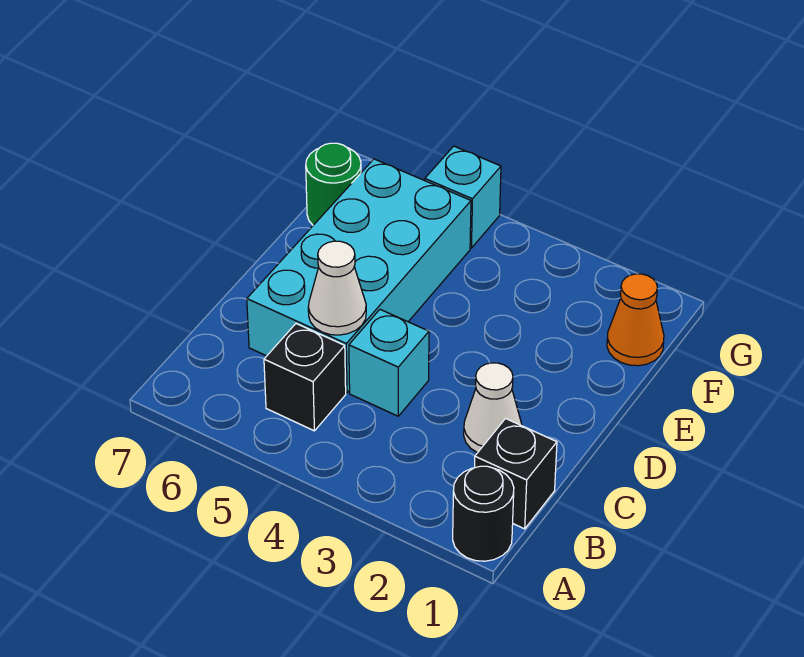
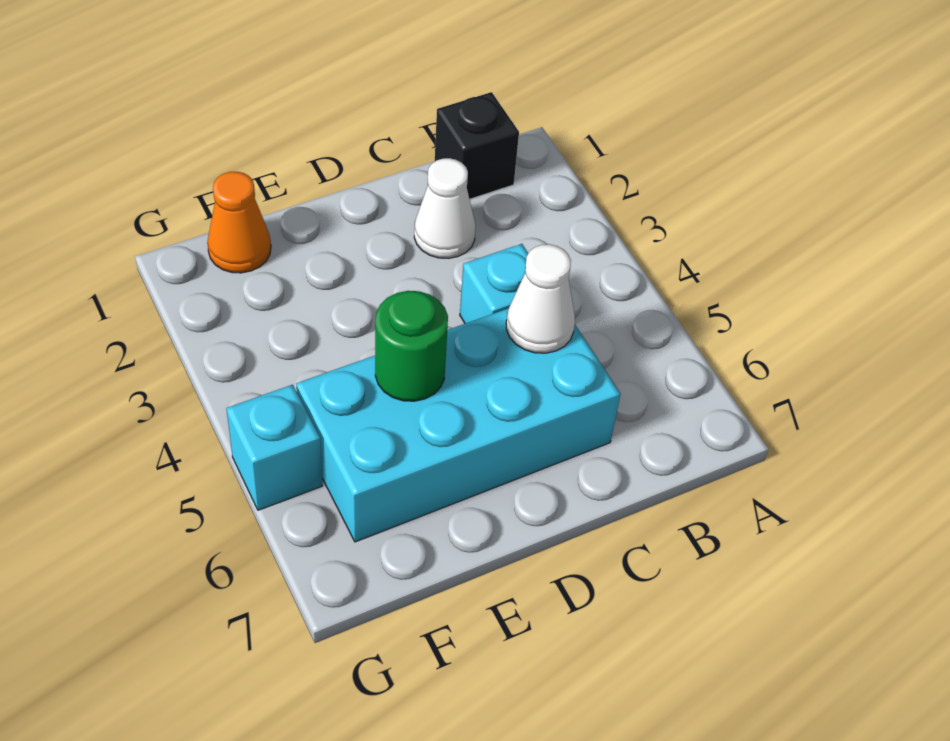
black 1x1 round brick [453,466,514,561] -> none
black 1x1 brick [264,324,346,431] -> none
green 1x1 round brick [306,143,361,225] -> green 1x1 round brick moved to [375,291,448,401]

